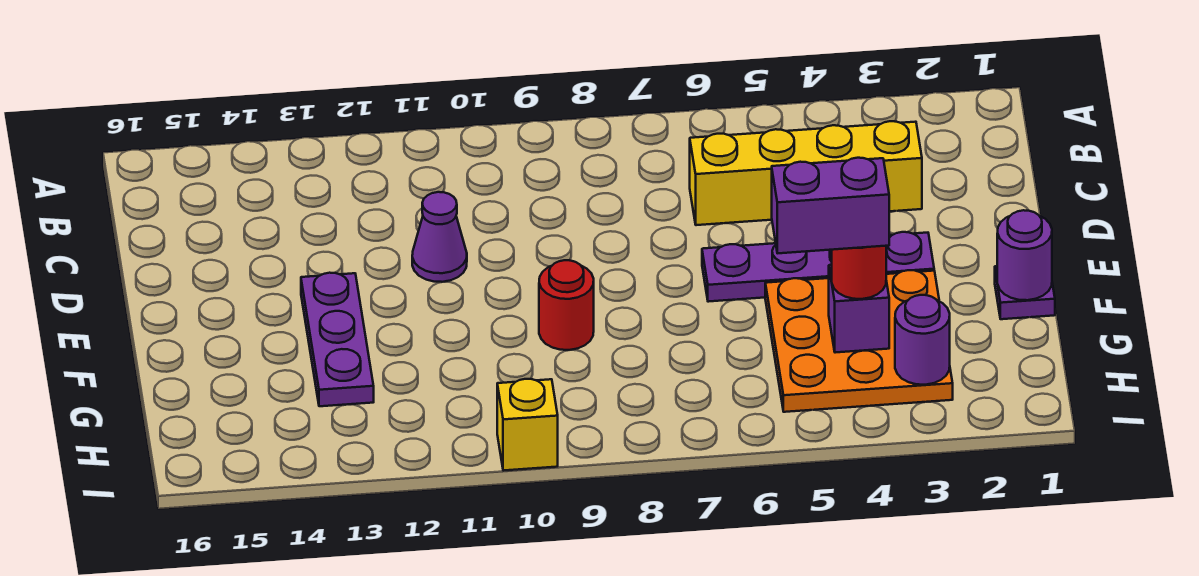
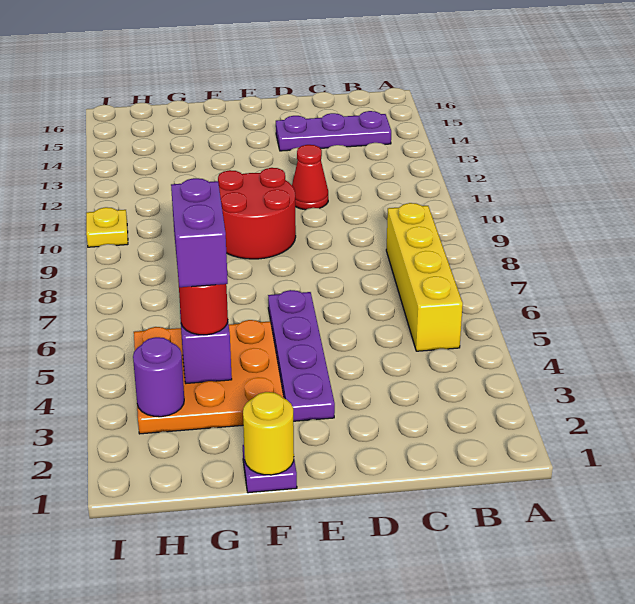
yellow 1x4 brick [690,121,922,225] -> yellow 1x4 brick moved to [386,203,463,351]
purple 1x1 cone [412,192,467,282] -> red 1x1 cone [292,145,328,210]
purple 1x3 plate [301,273,374,406] -> purple 1x3 plate moved to [276,111,391,151]
purple 1x1 round brick [997,210,1052,300] -> yellow 1x1 round brick [243,392,294,475]
red 1x1 round brick [539,260,594,350] -> red 2x2 round brick [218,168,296,259]
yellow 1x1 brick [497,379,558,471] -> yellow 1x1 plate [86,207,128,247]

